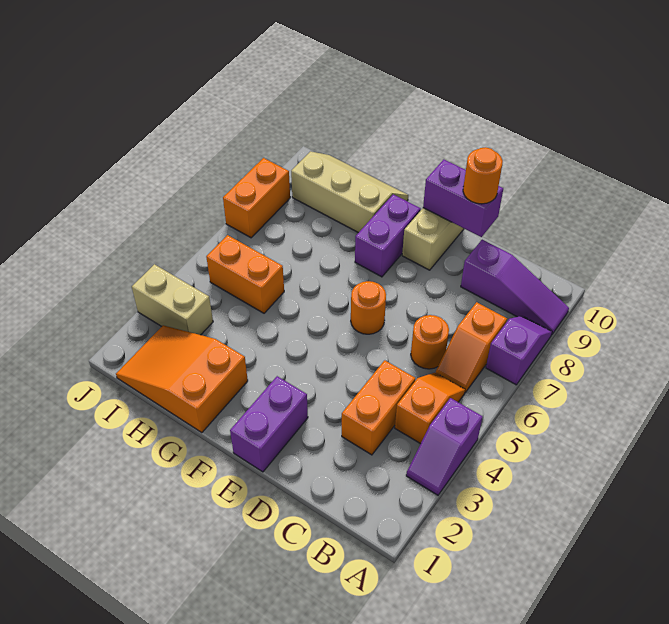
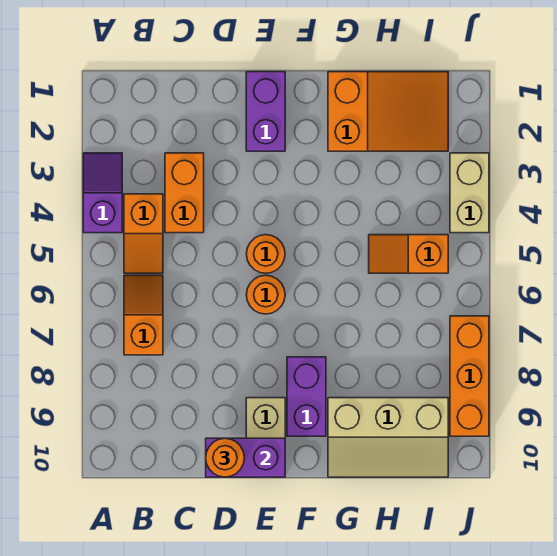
purple 1x2 slope [486,316,552,385] -> none
purple 1x3 slope [461,240,569,334] -> none
orange 1x1 round brick [411,315,449,369] -> orange 1x1 round brick moved to [246,235,285,273]
orange 1x2 brick [206,235,284,313] -> orange 1x2 slope [369,235,448,273]
tan 1x2 brick [132,264,213,335] -> tan 1x2 brick turned to [450,153,489,233]
orange 1x2 brick [223,158,290,238] -> orange 1x3 brick [450,316,489,436]

